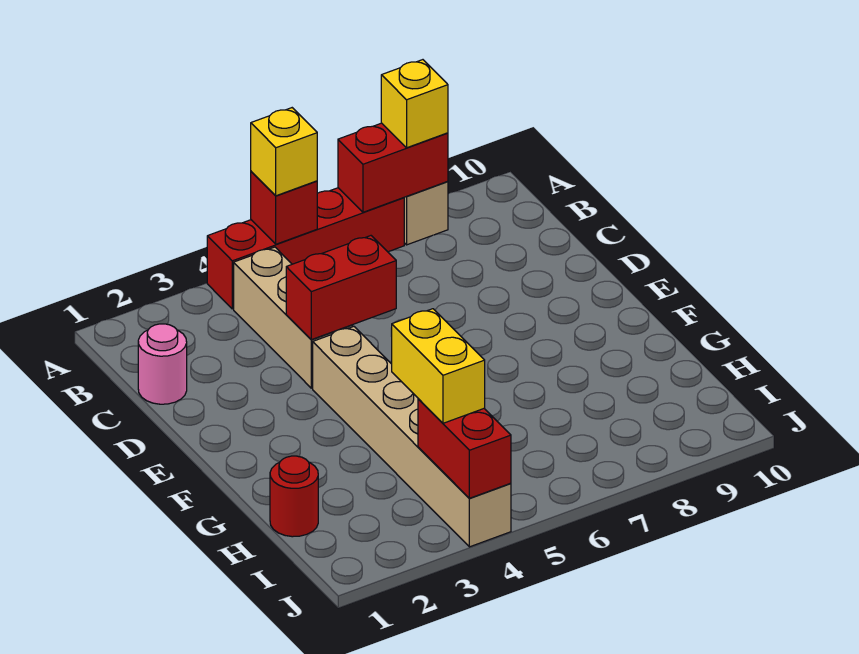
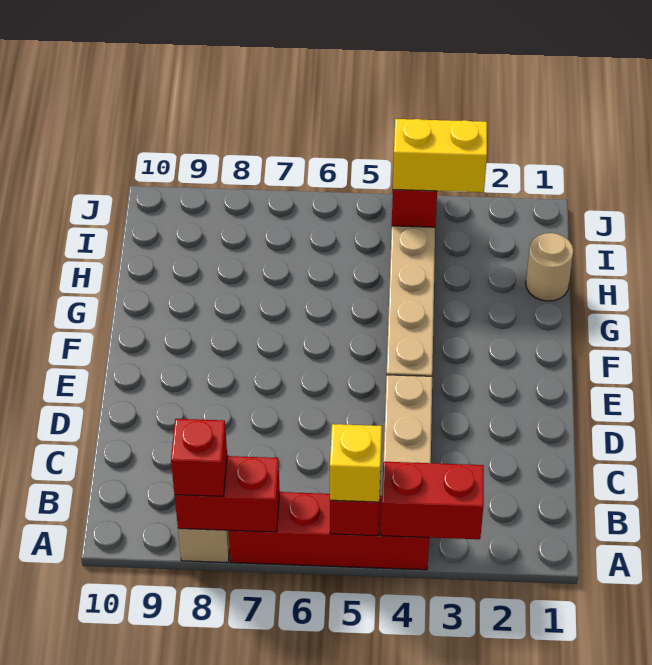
yellow 1x1 brick [381,60,448,148] -> red 1x1 brick [171,419,227,496]
pink 1x1 round brick [138,324,187,404] -> none
red 1x2 brick [286,236,396,340] -> red 1x2 brick moved to [381,462,484,539]
red 1x1 round brick [270,456,318,537] -> tan 1x1 round brick [526,233,573,301]
yellow 1x2 brick [391,309,485,423] -> yellow 1x2 brick turned to [393,119,487,192]

